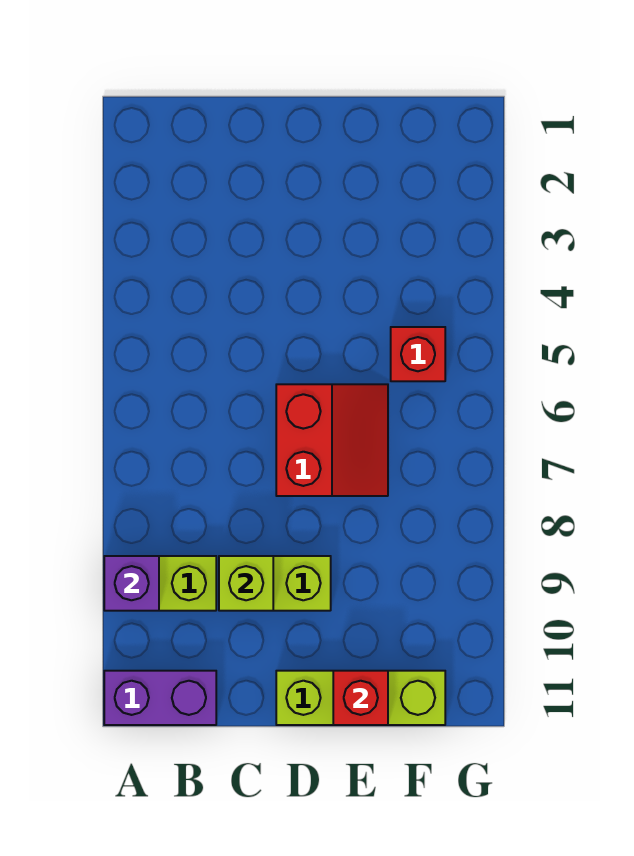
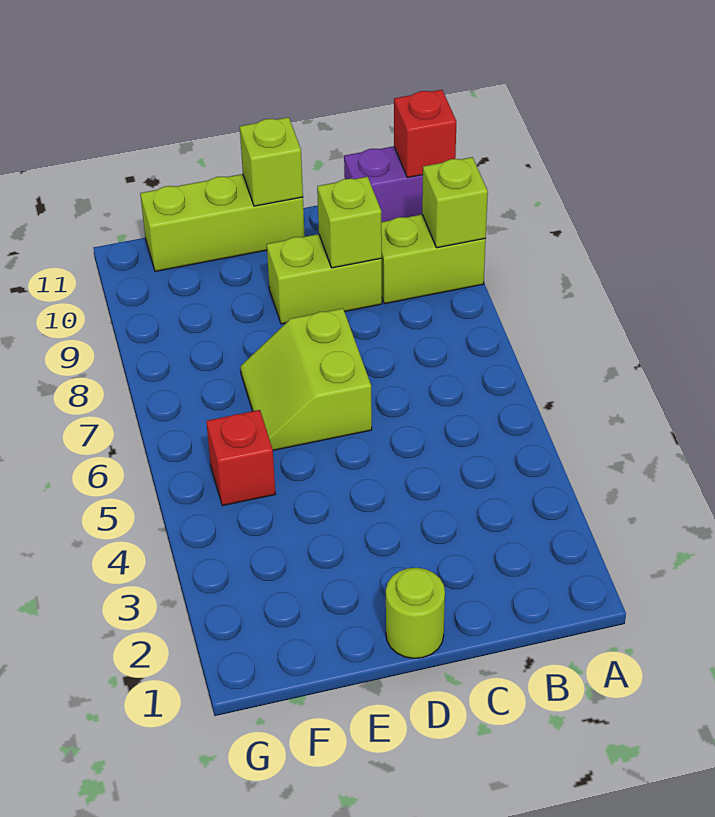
purple 1x1 brick [104,556,159,611] -> lime 1x1 brick [422,157,488,248]
none -> lime 1x1 round brick [386,568,445,658]
red 2x2 slope [276,384,388,496] -> lime 2x2 slope [240,308,372,450]
none -> lime 1x1 brick [240,117,303,206]
red 1x1 brick [333,671,388,725] -> red 1x1 brick moved to [394,90,456,178]

